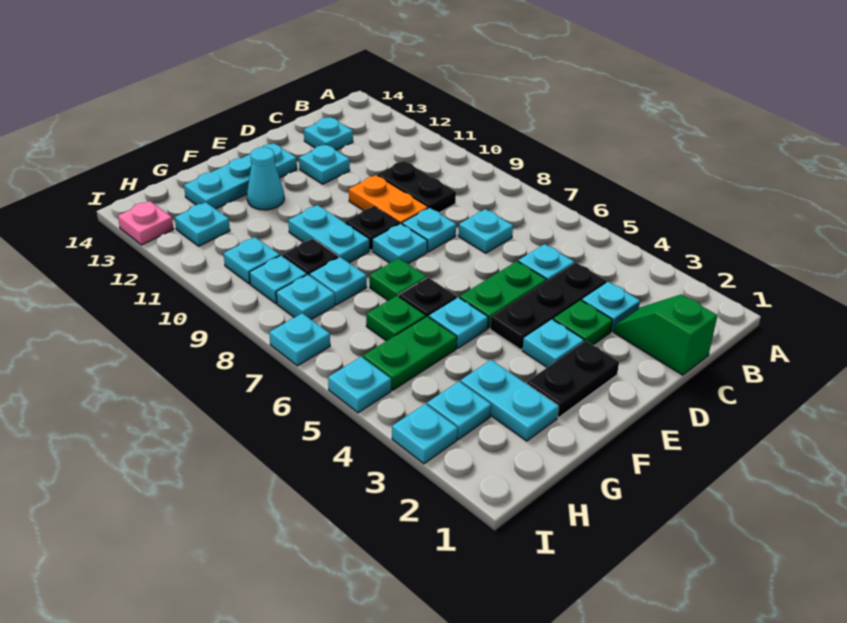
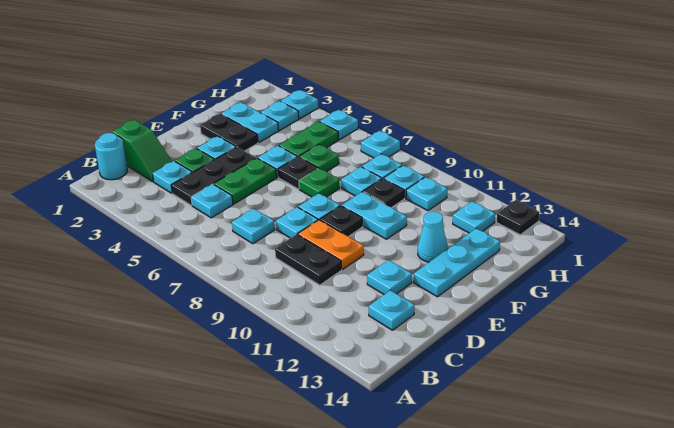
none -> cyan 1x1 round brick [95,133,127,180]
black 1x2 plate [526,341,619,417] -> black 1x2 plate turned to [200,114,258,151]
pink 1x1 plate [118,201,174,245] -> black 1x1 plate [497,200,539,235]

